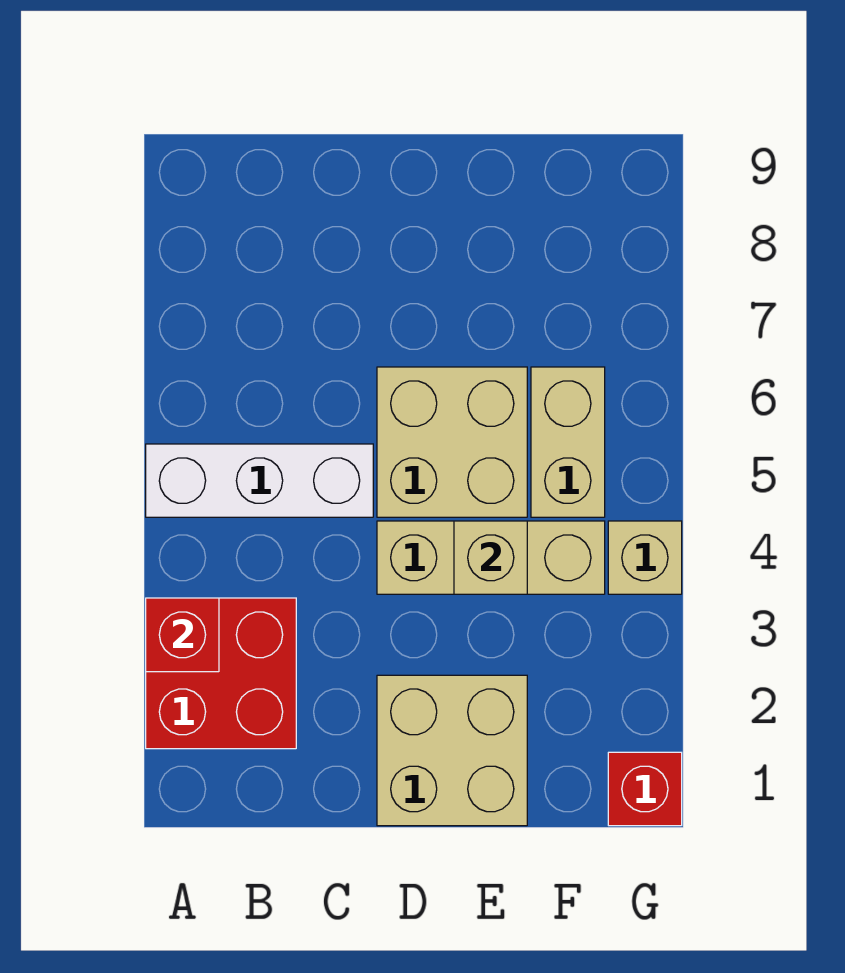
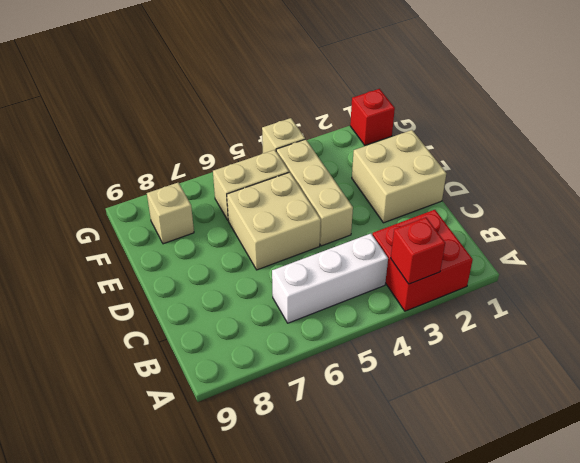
white 1x3 brick [146,444,373,517] -> white 1x3 brick turned to [272,234,388,323]
tan 1x1 brick [454,521,527,594] -> tan 1x1 brick moved to [147,183,194,244]

